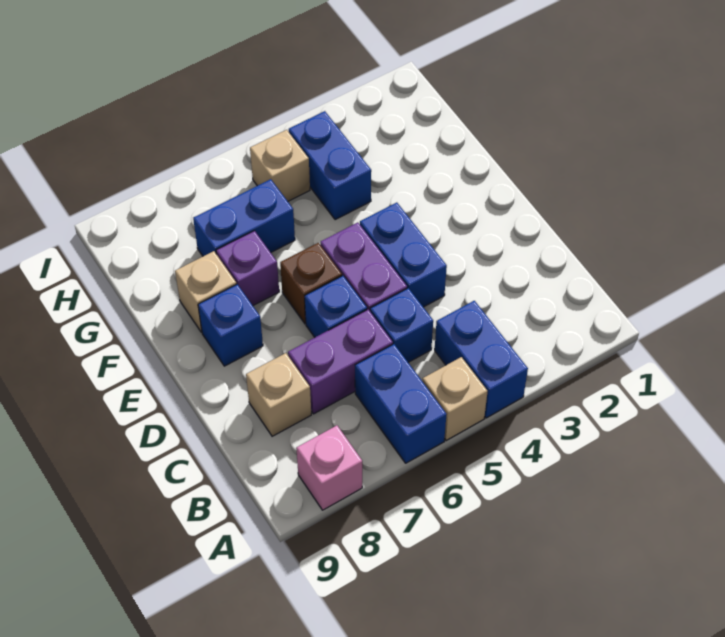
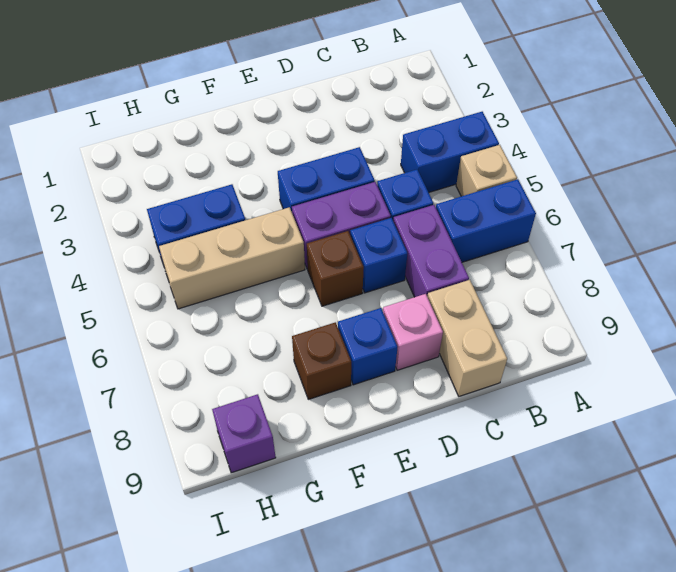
pink 1x1 brick [296,425,362,510] -> pink 1x1 brick moved to [383,294,443,370]
tan 1x1 brick [246,353,311,436] -> tan 1x2 brick [427,280,507,396]
purple 1x1 brick [216,231,279,306] -> purple 1x1 brick moved to [212,394,276,473]
tan 1x1 brick [175,251,236,332] -> brown 1x1 brick [292,322,351,399]
blue 1x2 brick [193,179,295,256] -> none
tan 1x1 brick [250,130,310,201] -> tan 1x3 brick [159,207,305,309]

